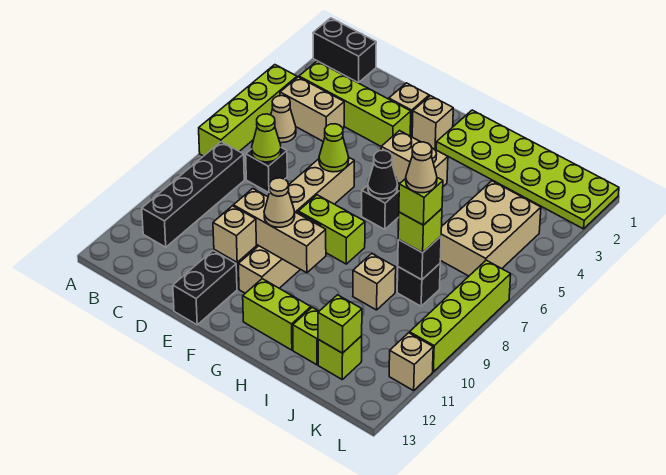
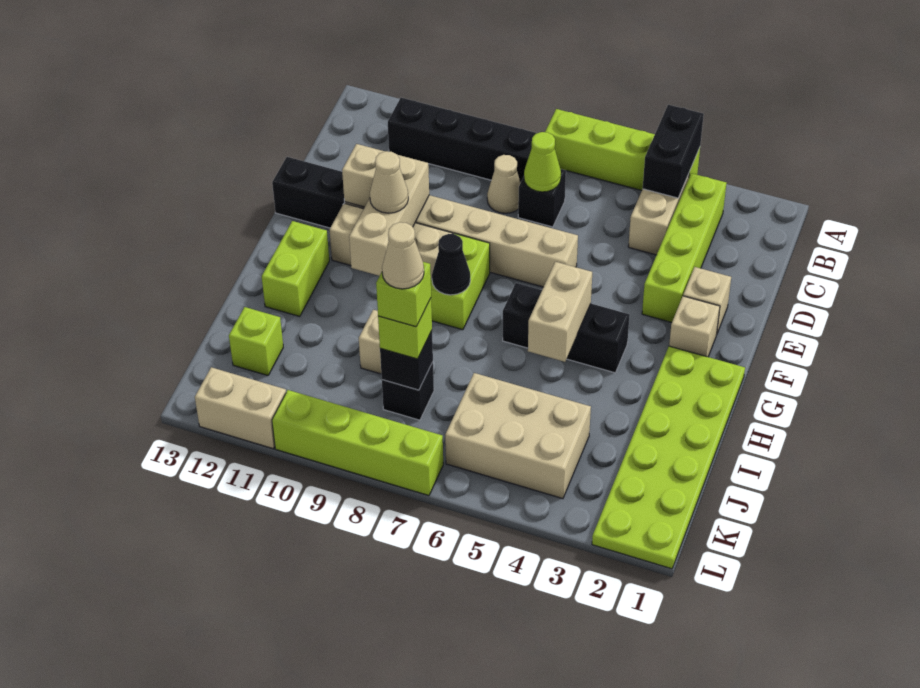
black 1x2 brick [313,18,376,83] -> black 1x2 brick moved to [643,105,704,198]
tan 1x1 cone [271,96,296,143] -> tan 1x1 cone moved to [487,155,521,213]
lime 1x1 cone [319,124,349,172] -> none
black 1x1 cone [368,150,398,199] -> black 1x1 cone moved to [432,234,470,295]
lime 1x1 brick [293,307,319,365] -> none
lime 1x1 brick [318,295,362,353] -> none
tan 1x1 brick [389,333,433,391] -> tan 1x2 brick [195,367,286,449]

